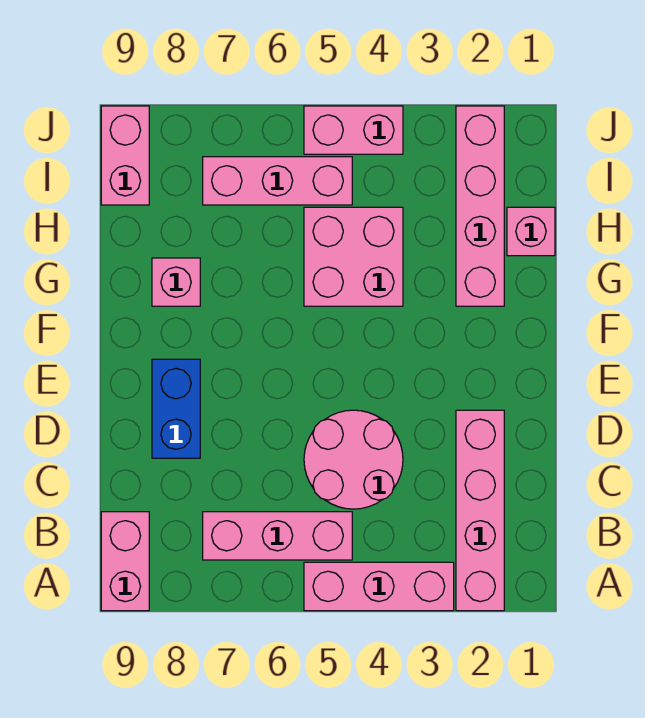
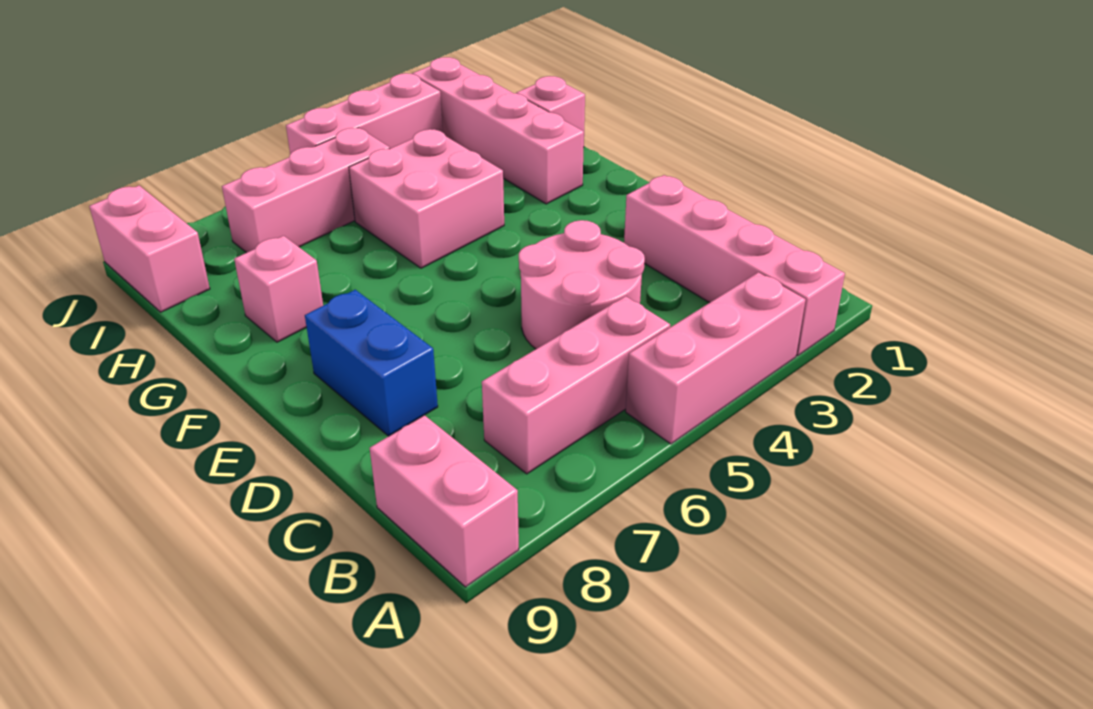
pink 1x2 brick [304,106,403,154] -> pink 1x3 brick [286,73,443,154]

